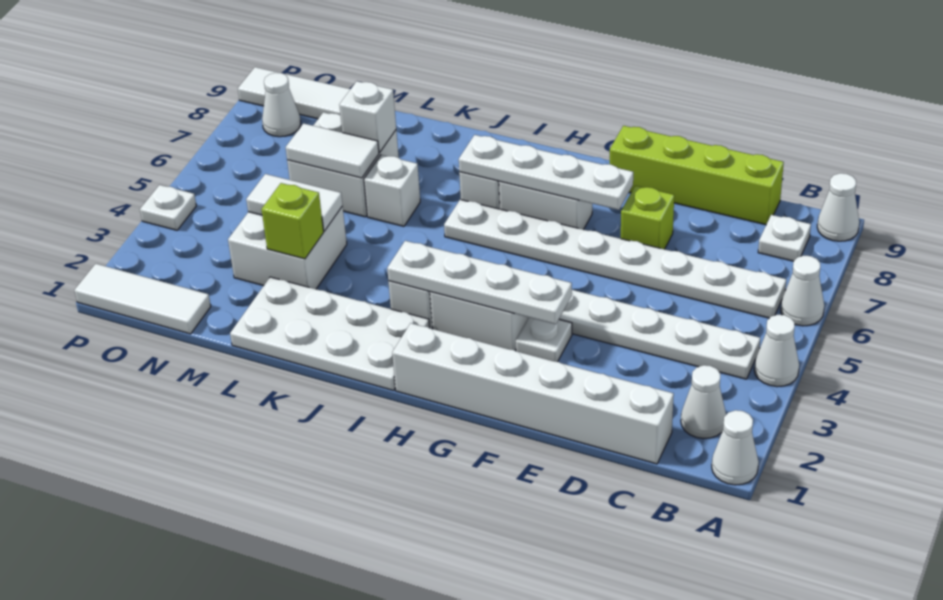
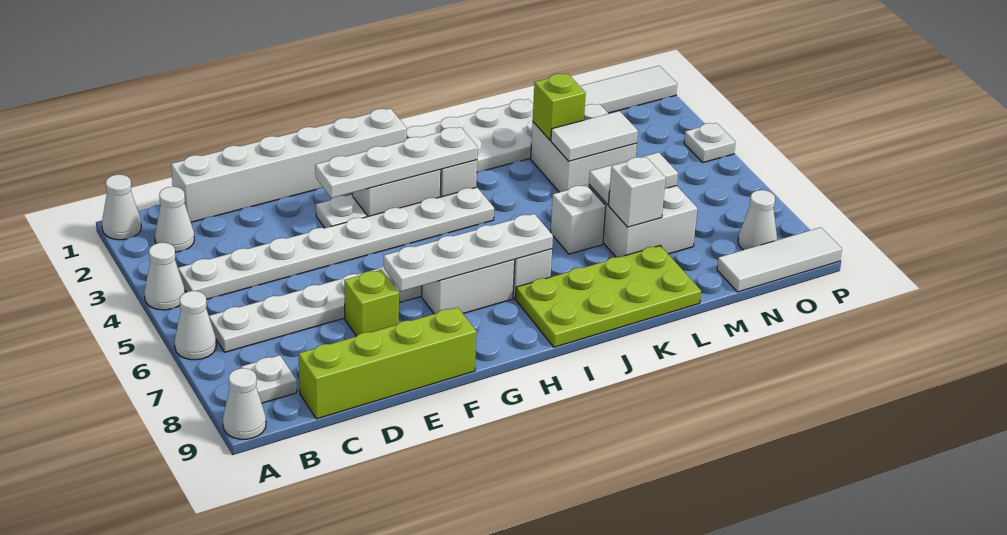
none -> lime 2x4 plate [516,246,701,347]

